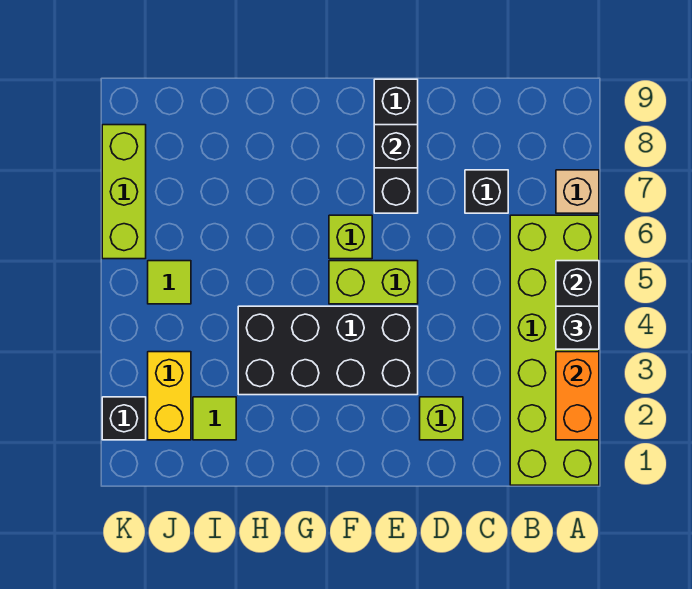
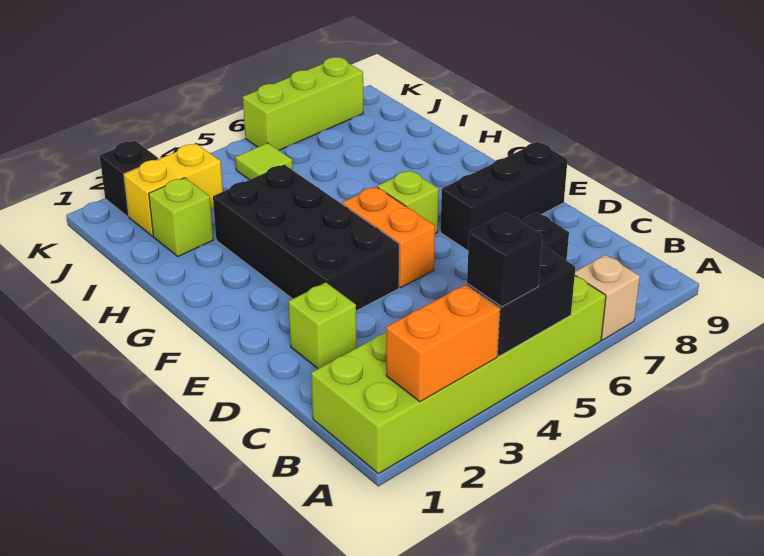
lime 1x2 brick [329,261,418,304] -> orange 1x2 brick [342,187,435,287]
black 1x1 brick [374,125,418,168] -> none
lime 1x1 tile [193,397,236,440] -> lime 1x1 brick [149,178,213,256]

